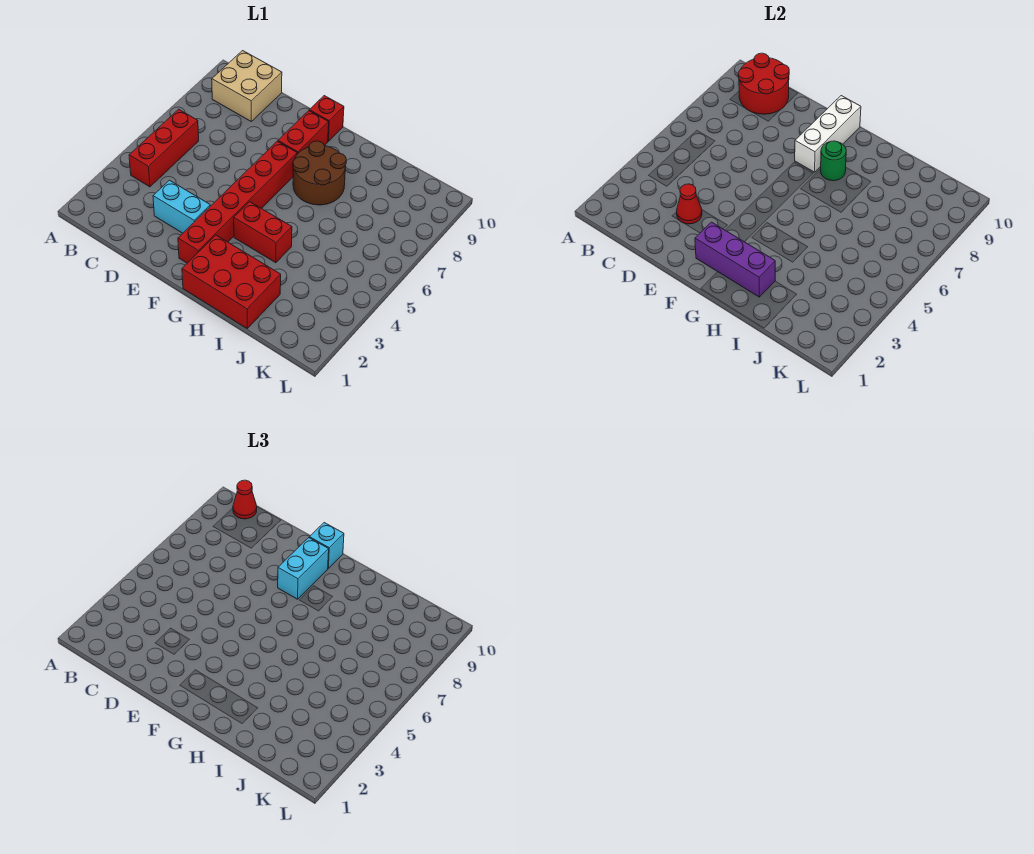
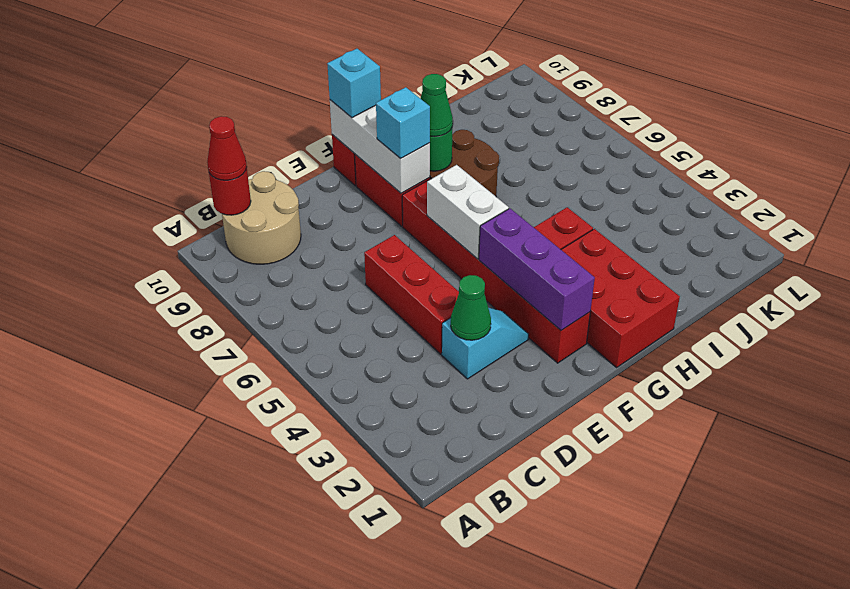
red 1x3 brick [129,109,199,187] -> red 1x3 brick moved to [364,235,459,354]
tan 2x2 brick [212,51,282,121] -> tan 2x2 round brick [222,171,301,264]
red 2x2 round brick [738,53,789,114] -> red 1x1 round brick [209,168,251,215]
cyan 1x2 brick [153,180,210,233] -> cyan 1x2 slope [442,308,529,379]
red 1x1 cone [677,184,702,224] -> green 1x1 cone [451,275,491,340]
purple 1x3 brick [695,222,775,297] -> purple 1x3 brick turned to [479,209,595,330]
none -> white 1x2 brick [427,165,509,259]
cyan 1x2 brick [278,538,329,599] -> cyan 1x1 brick [376,87,430,158]
red 2x3 brick [182,235,281,328] -> red 2x3 brick turned to [561,229,680,367]
none -> green 1x1 cone [420,74,453,136]

